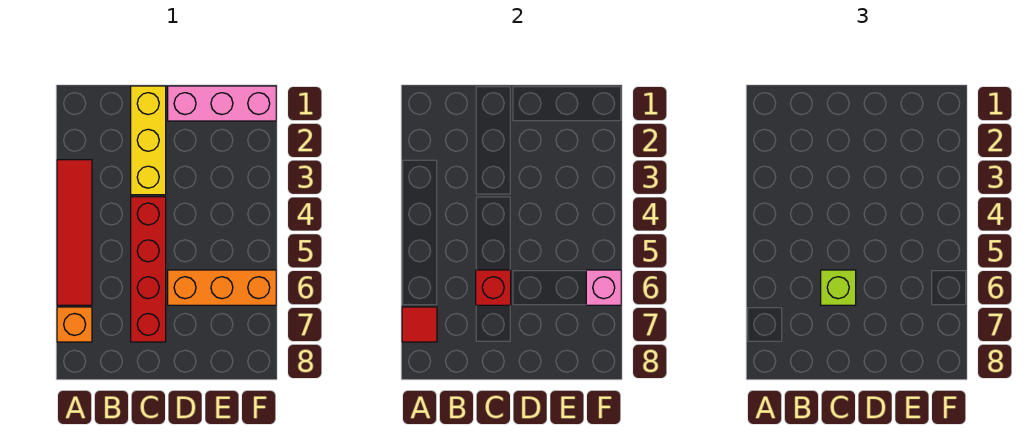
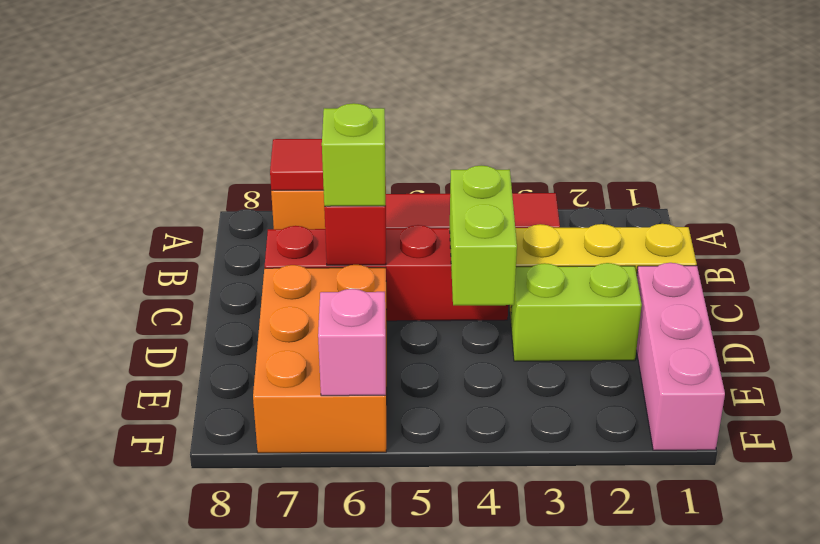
none -> lime 1x2 brick [450,166,517,305]
none -> lime 1x2 brick [511,263,642,361]
orange 1x3 brick [168,270,276,305] -> orange 2x3 brick [253,265,387,453]

